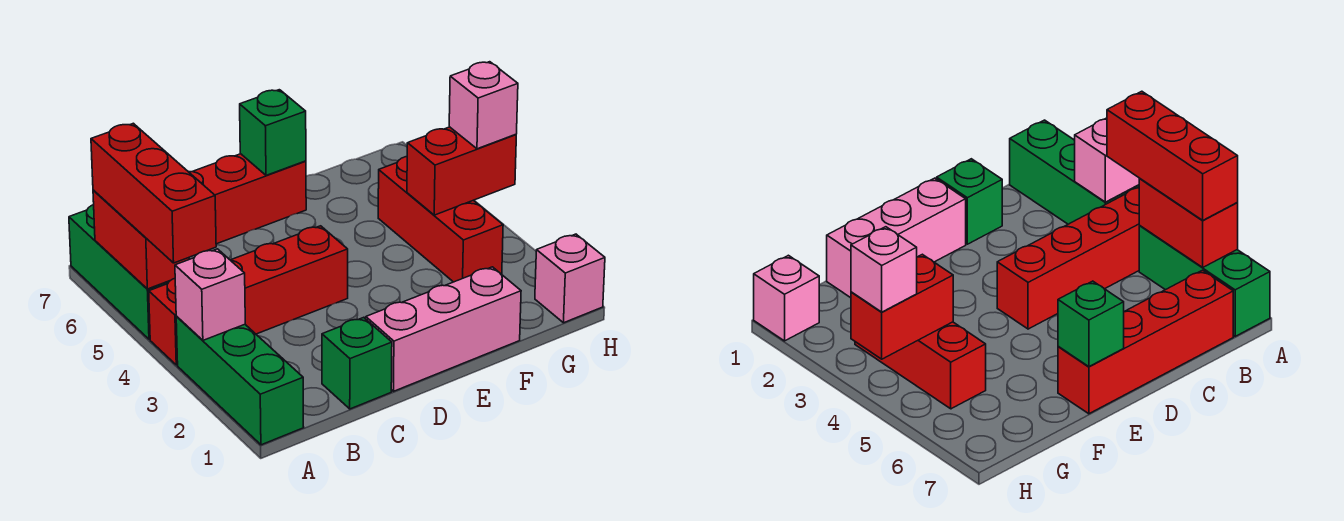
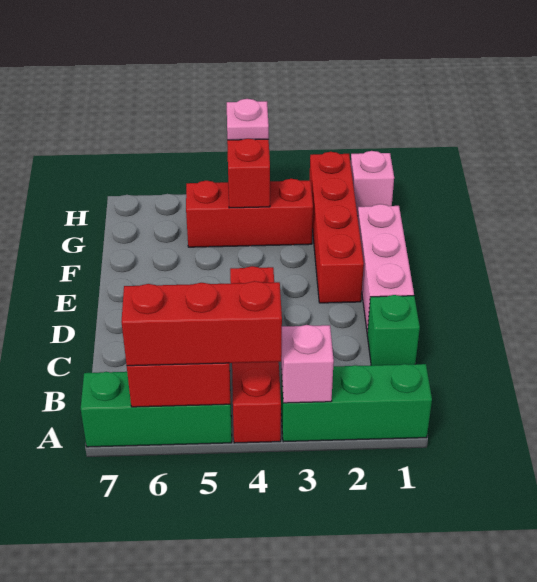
red 1x4 brick [188,154,306,244] -> red 1x4 brick moved to [309,152,364,303]
green 1x1 brick [240,90,306,175] -> none
pink 1x1 brick [449,62,518,149] -> pink 1x1 plate [227,99,269,140]

